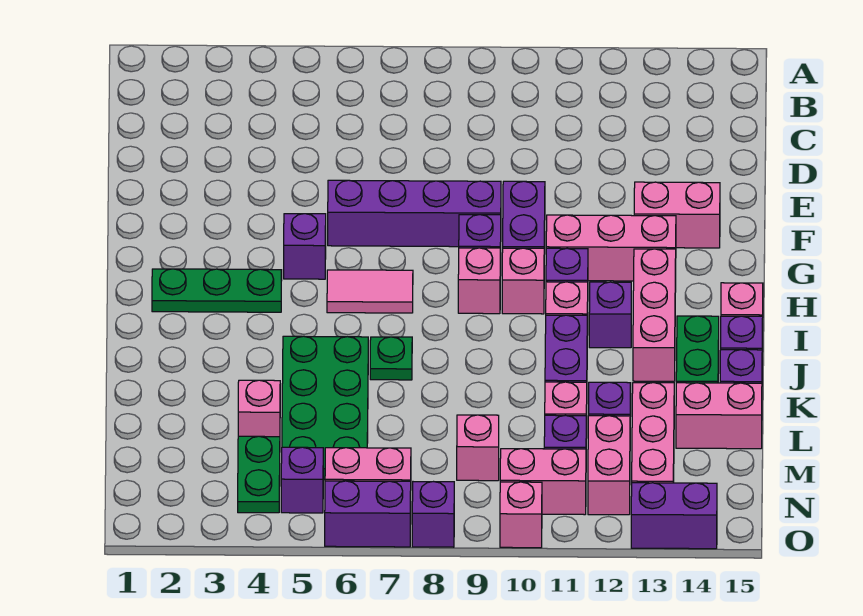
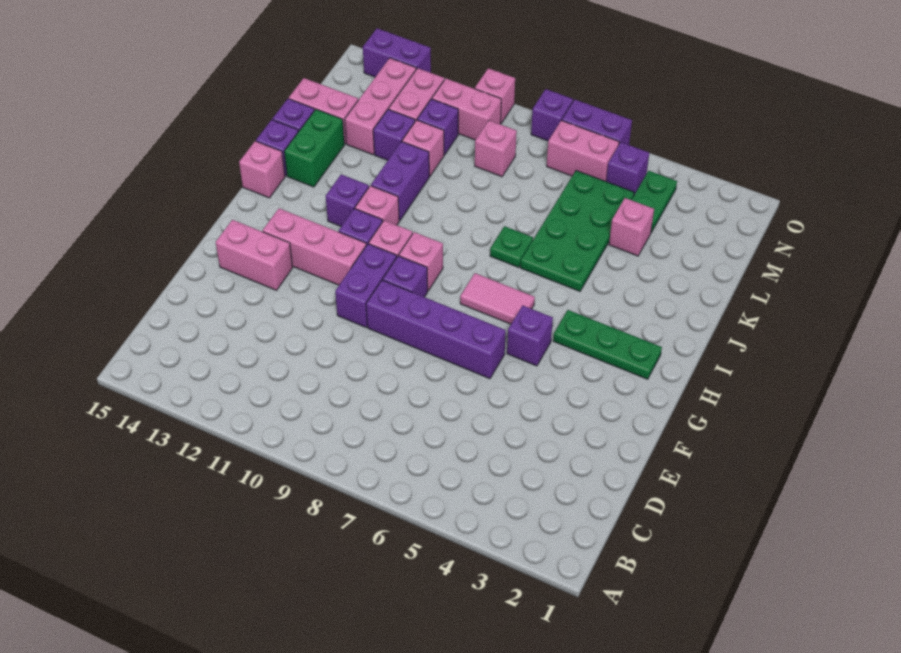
pink 1x3 brick [633,249,676,381] -> none

